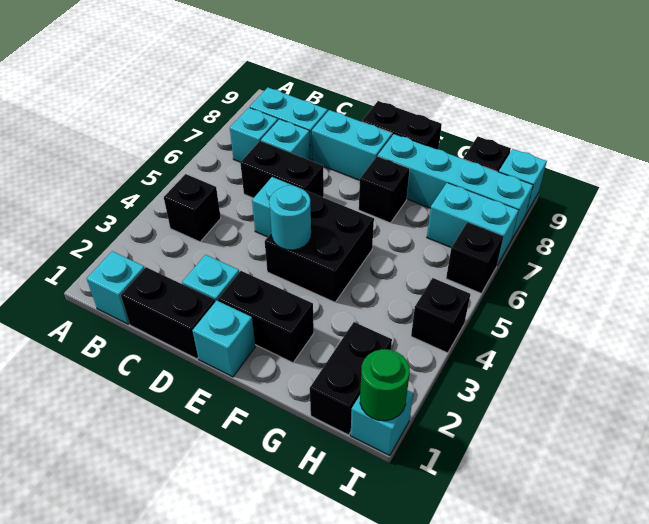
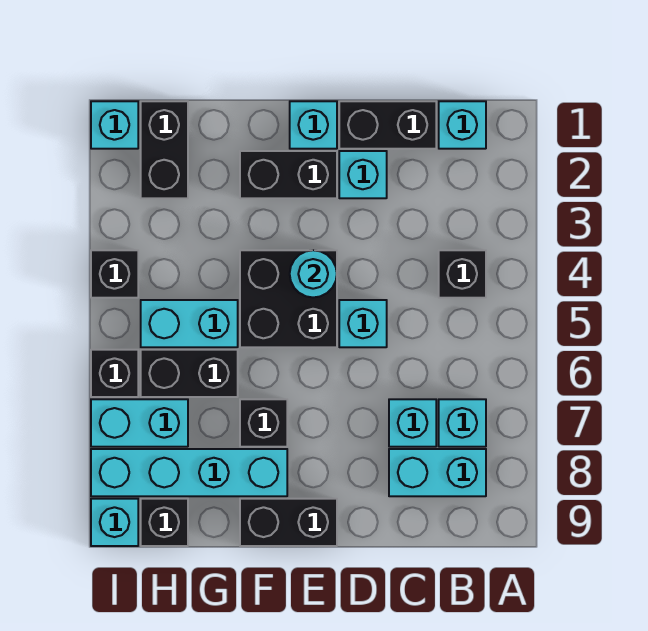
black 1x2 brick [240,141,324,198] -> black 1x2 brick moved to [141,350,238,397]
cyan 1x2 brick [312,110,392,180] -> cyan 1x2 brick moved to [141,300,238,347]
green 1x1 round brick [360,349,410,421] -> none

